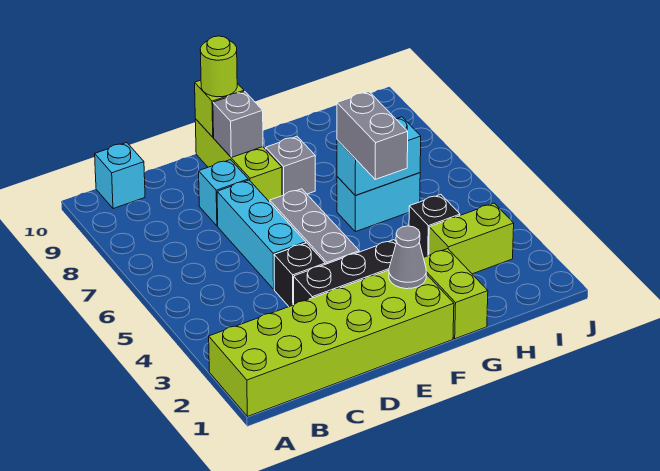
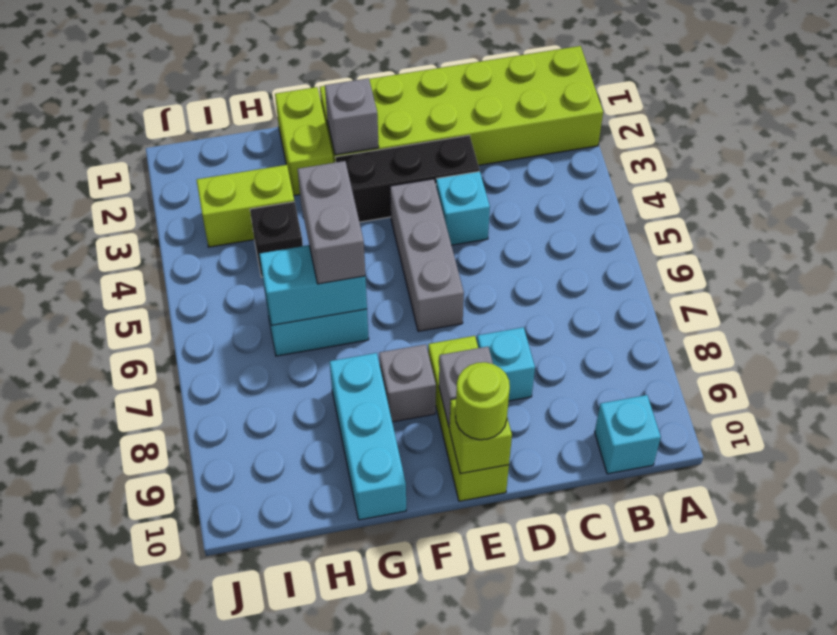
black 1x1 brick [274,243,325,306] -> cyan 1x1 brick [436,171,490,245]
cyan 1x3 brick [217,180,306,289] -> cyan 1x3 brick moved to [330,353,406,520]
grey 1x1 cone [389,226,426,289] -> grey 1x1 brick [325,78,379,155]

